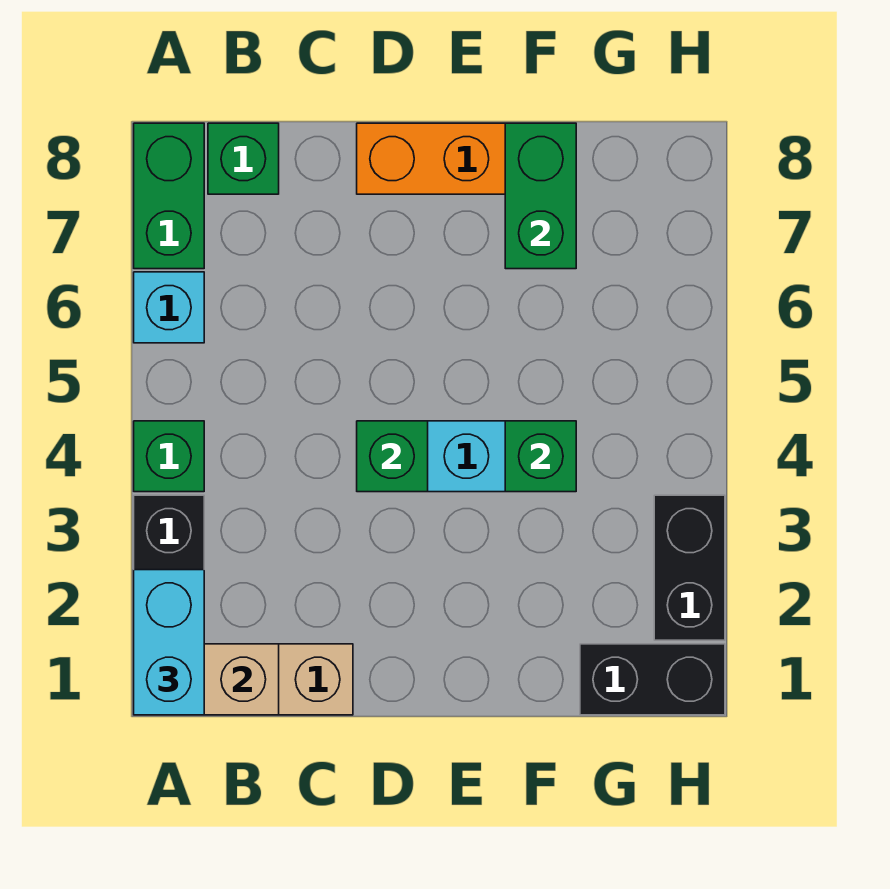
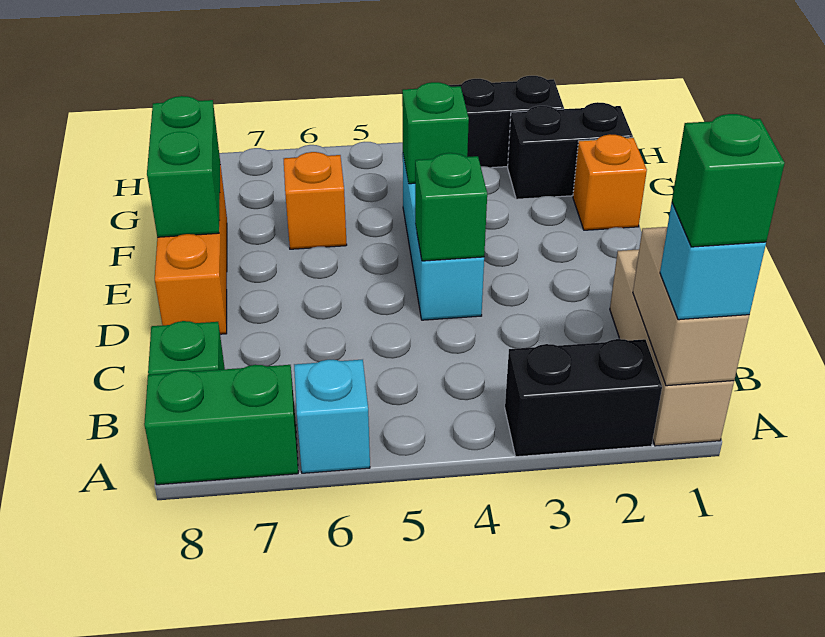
cyan 1x2 brick [134,570,204,715] -> cyan 1x1 brick [660,203,766,320]
green 1x1 brick [134,421,204,492] -> green 1x1 brick moved to [672,114,785,247]
none -> orange 1x1 brick [573,134,647,230]
none -> orange 1x1 brick [284,152,347,249]
green 1x2 brick [505,123,576,269] -> green 1x2 brick turned to [147,96,220,237]
black 1x2 brick [580,644,725,715] -> black 1x2 brick turned to [508,102,633,199]

